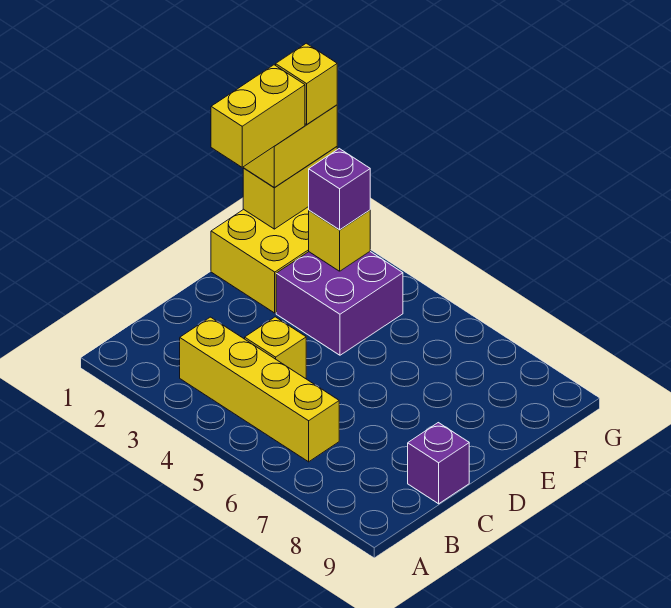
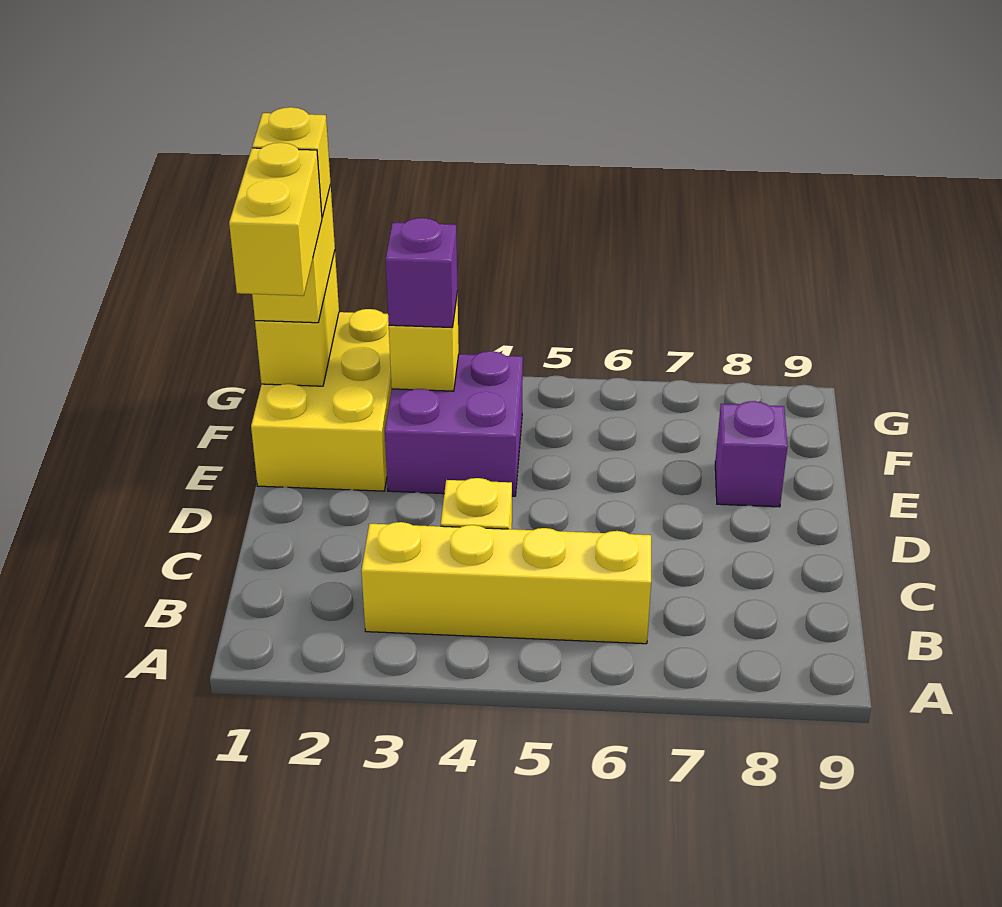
purple 1x1 brick [408,423,469,504] -> purple 1x1 brick moved to [715,401,788,507]

